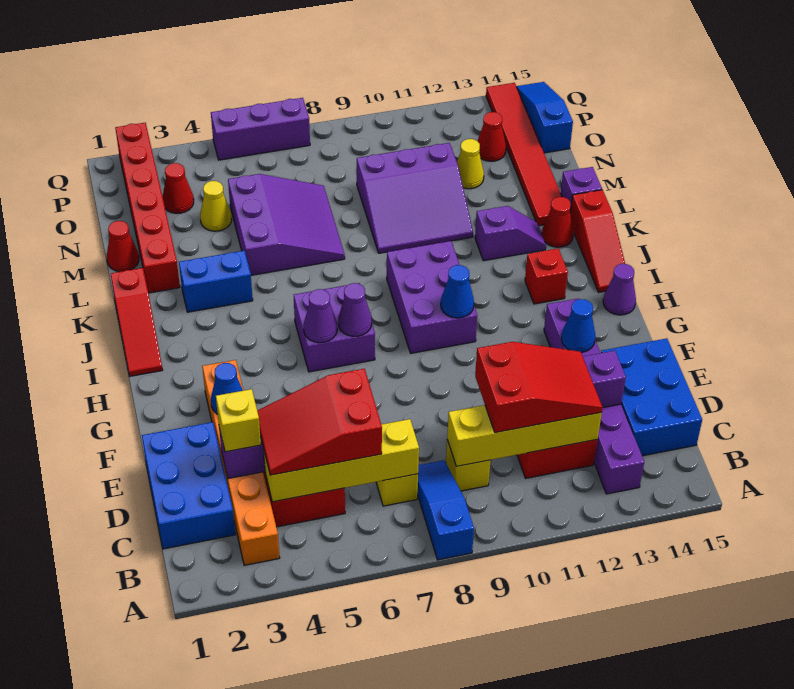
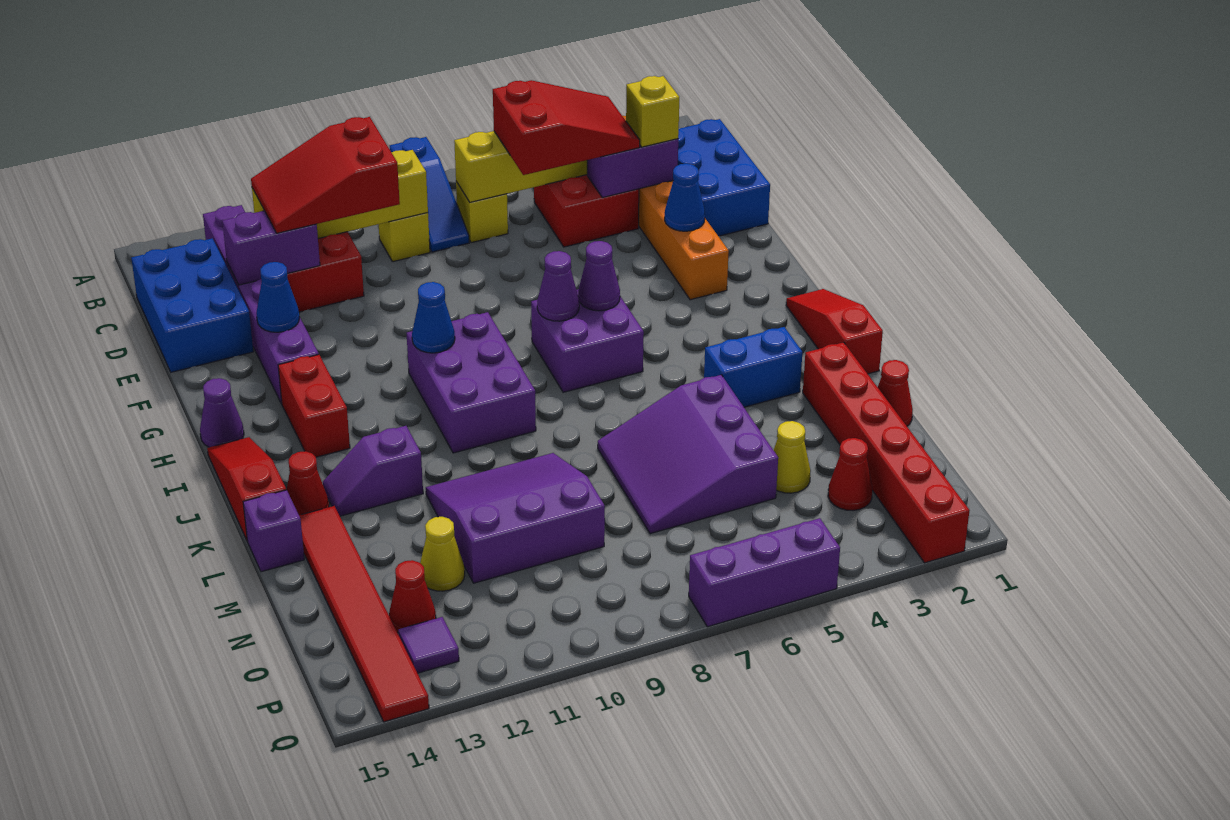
red 1x1 brick [525,248,568,304] -> red 1x2 brick [278,355,350,457]
blue 1x3 slope [516,82,573,153] -> none
none -> purple 1x1 tile [398,617,459,673]

